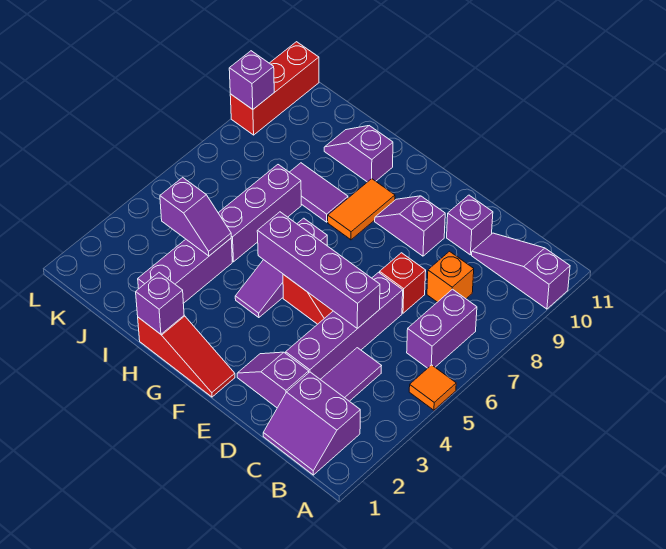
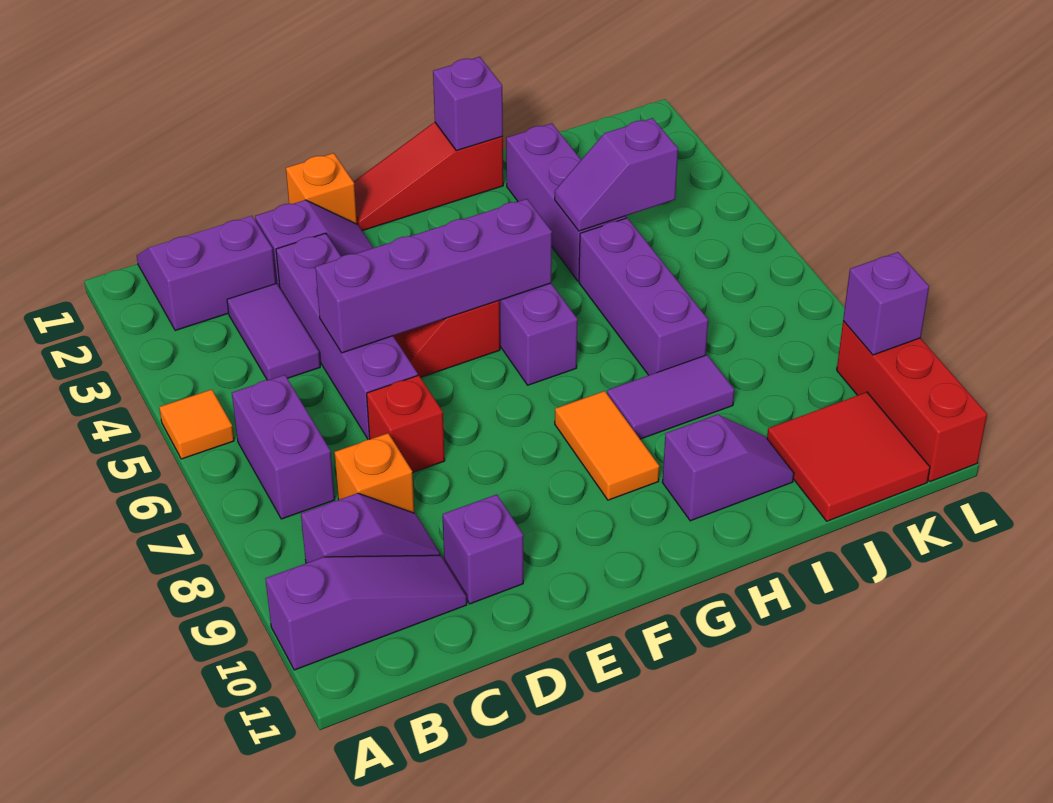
none -> orange 1x1 brick [286,153,357,224]
purple 1x2 slope [375,196,445,256] -> purple 1x2 slope moved to [301,493,440,563]
none -> red 2x2 tile [767,392,930,521]

